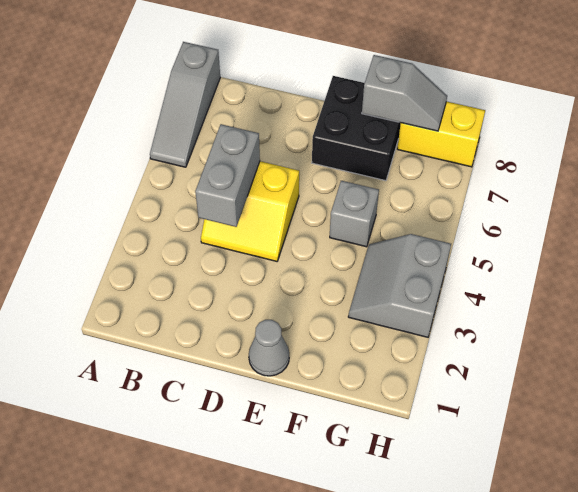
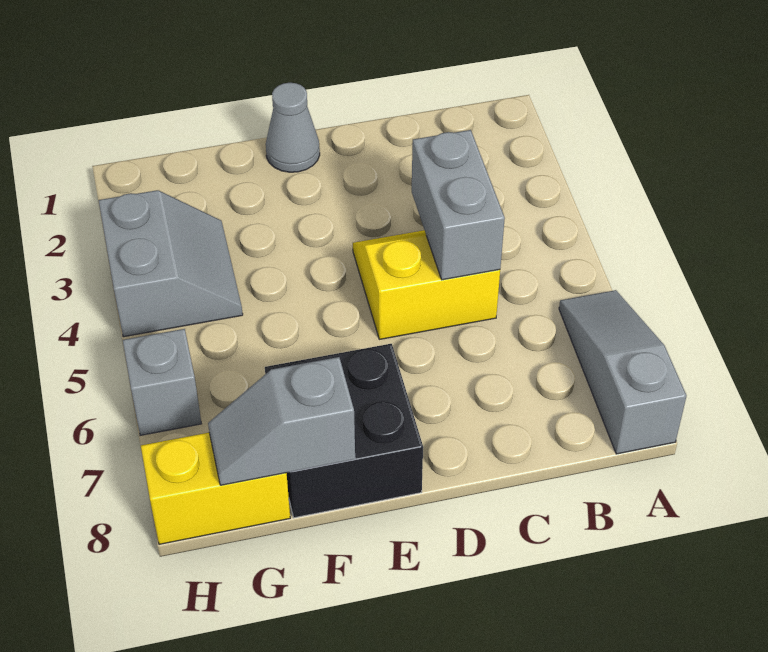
grey 1x1 brick [330,181,379,247] -> grey 1x1 brick moved to [123,329,201,435]

